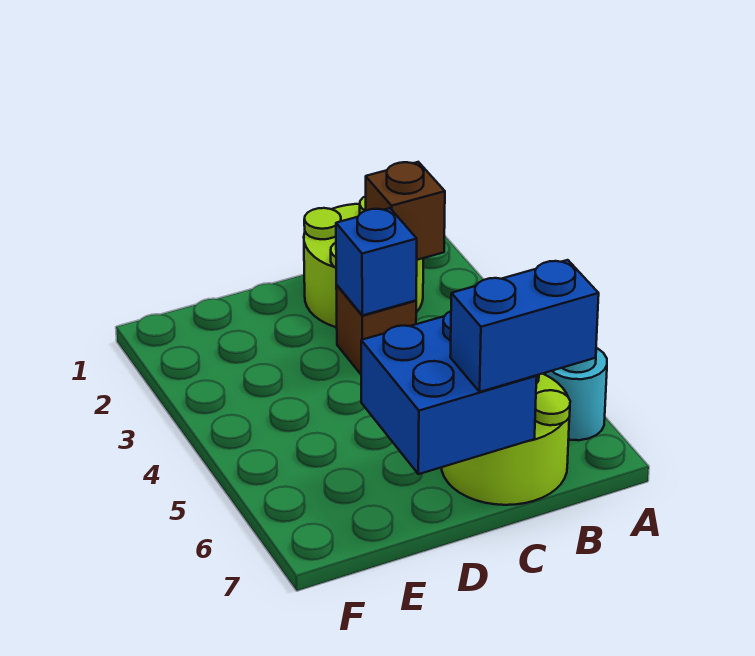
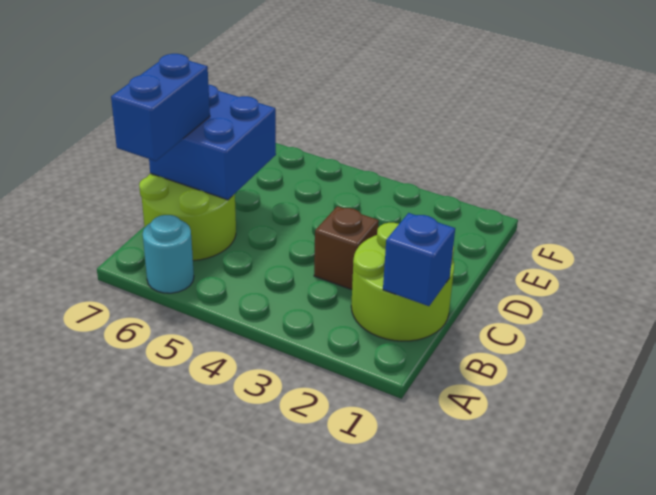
brown 1x1 brick [366,162,445,260] -> none
blue 1x1 brick [336,208,417,315] -> blue 1x1 brick moved to [383,213,455,306]

